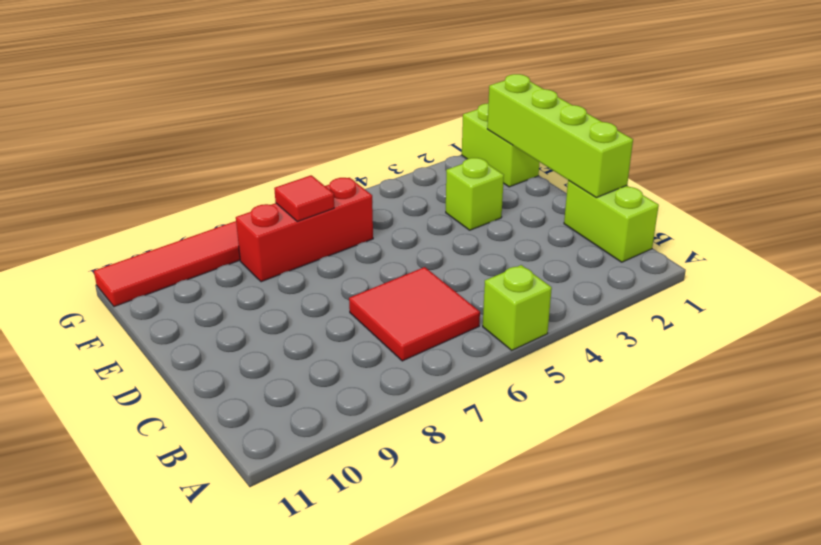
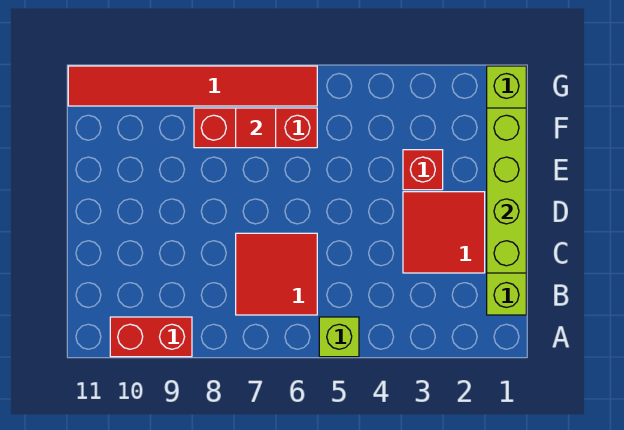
none -> red 1x2 brick [110,317,192,357]
none -> red 2x2 tile [403,192,485,273]
lime 1x1 brick [446,158,504,230] -> red 1x1 brick [403,150,443,190]

